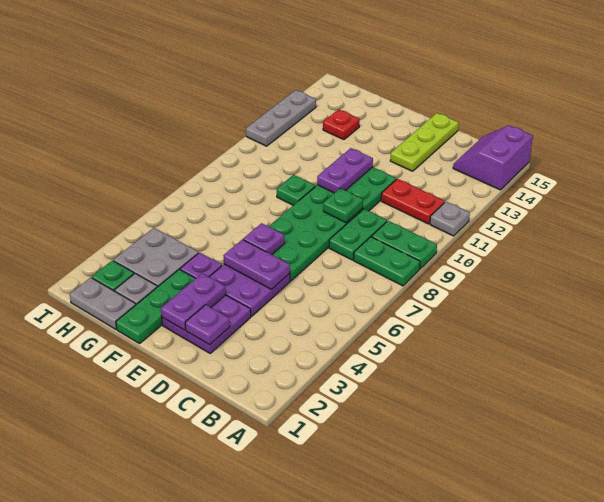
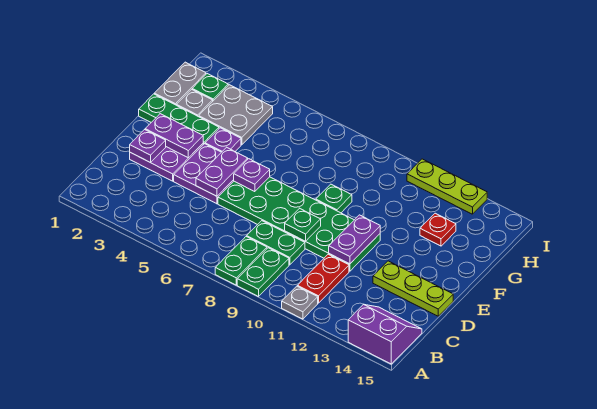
purple 1x2 plate [317,148,373,193] -> purple 1x2 plate turned to [329,215,380,264]
grey 1x3 plate [246,90,316,146] -> lime 1x3 plate [407,159,487,214]

